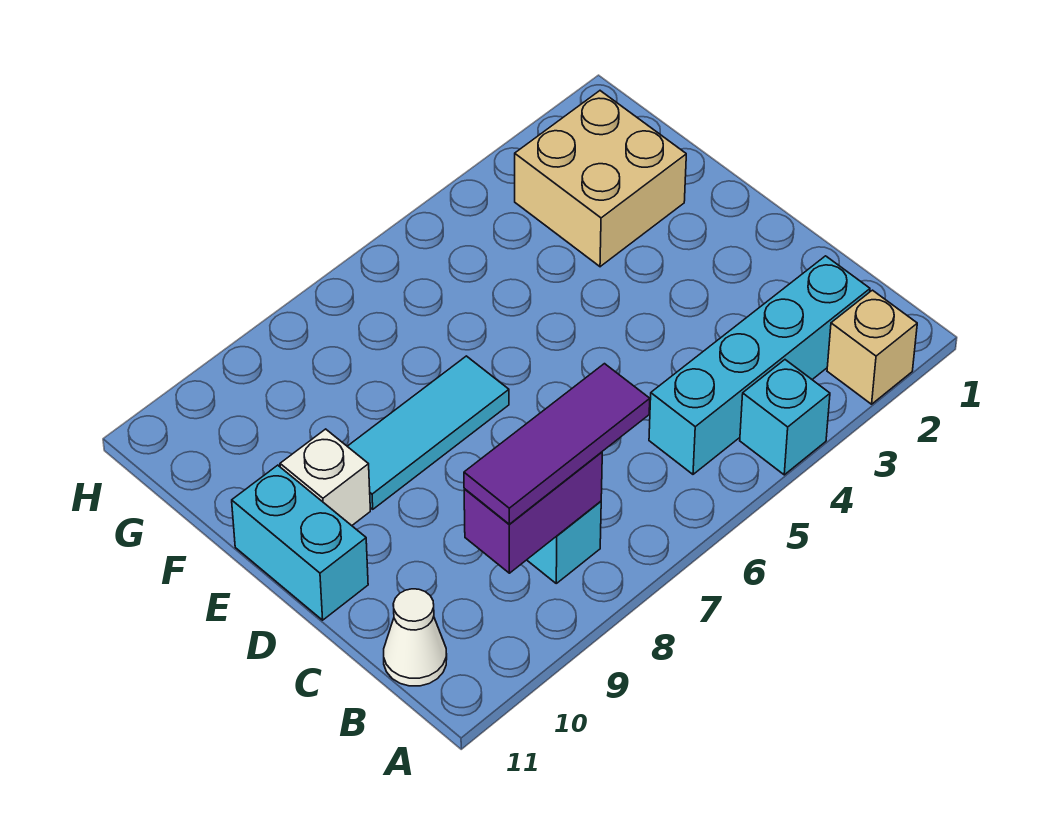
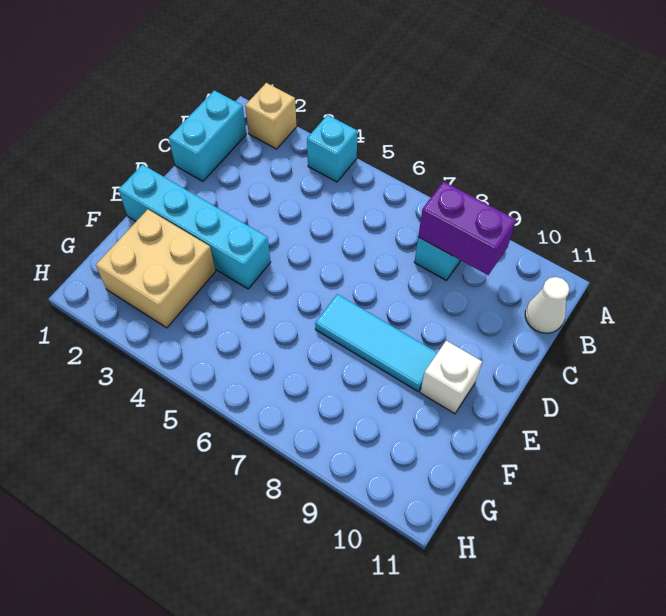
cyan 1x4 brick [649,256,870,474] -> cyan 1x4 brick moved to [118,165,271,289]
purple 1x3 tile [464,364,650,524] -> none
cyan 1x2 brick [232,465,368,620] -> cyan 1x2 brick moved to [169,90,246,181]

